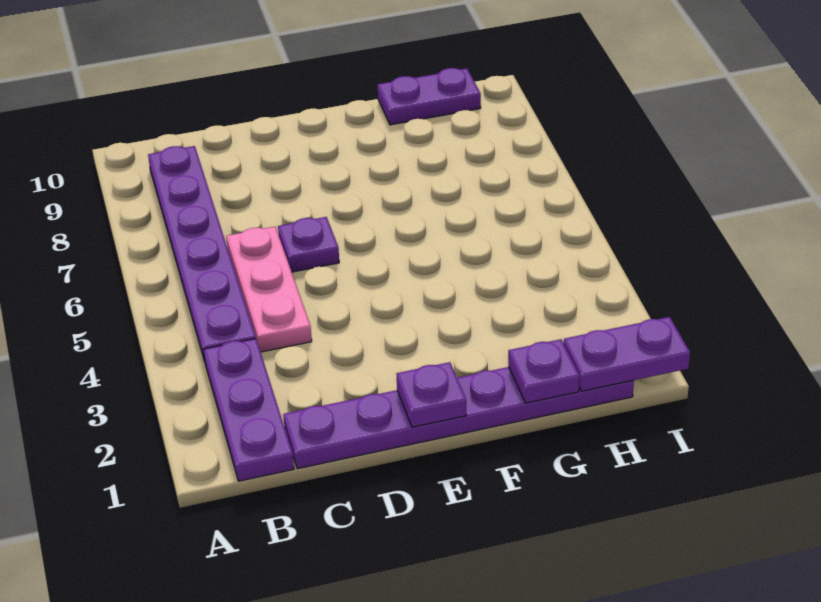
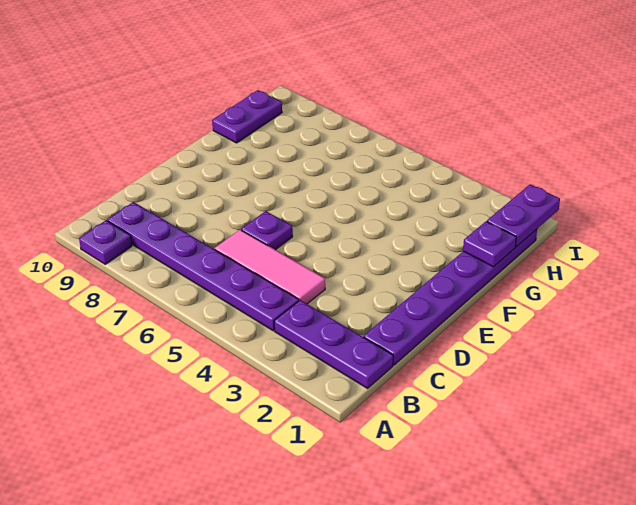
pink 1x3 plate [226,227,312,352] -> pink 1x3 tile [215,230,325,304]
purple 1x1 plate [396,362,466,427] -> purple 1x1 plate moved to [79,220,132,264]

